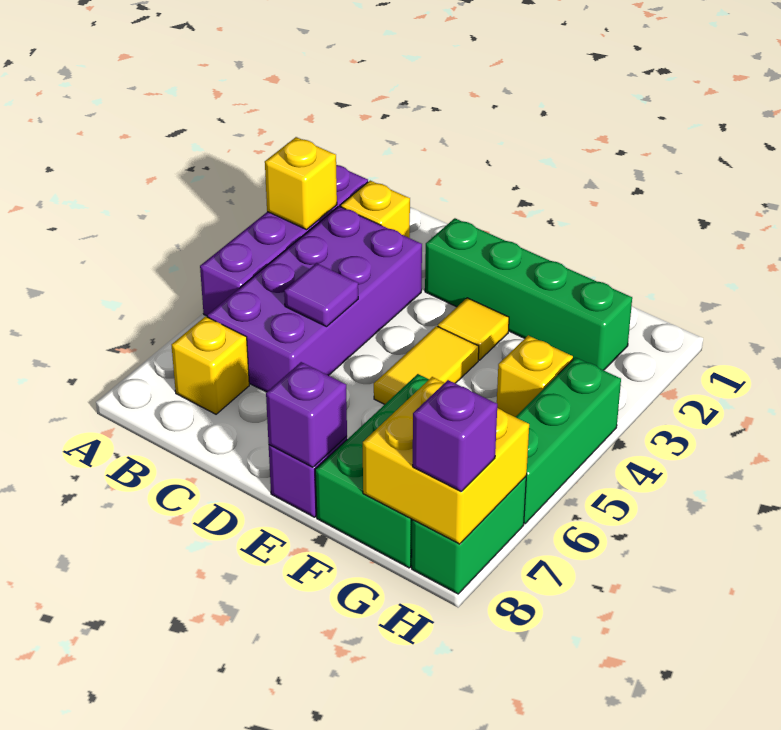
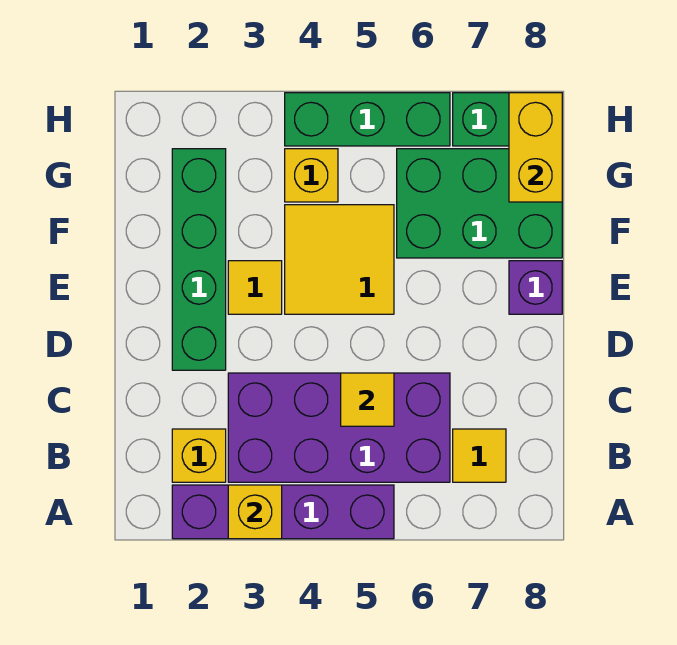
yellow 1x1 brick [172,316,249,414] -> yellow 1x1 tile [453,429,506,482]
purple 1x1 tile [284,263,358,327] -> yellow 1x1 tile [341,373,394,426]
yellow 1x2 tile [374,326,479,404] -> yellow 2x2 tile [285,205,394,314]
purple 1x1 brick [266,362,347,467] -> none
yellow 2x2 brick [363,377,529,544] -> yellow 1x2 brick [509,93,562,202]
purple 1x1 brick [413,380,497,491] -> none

